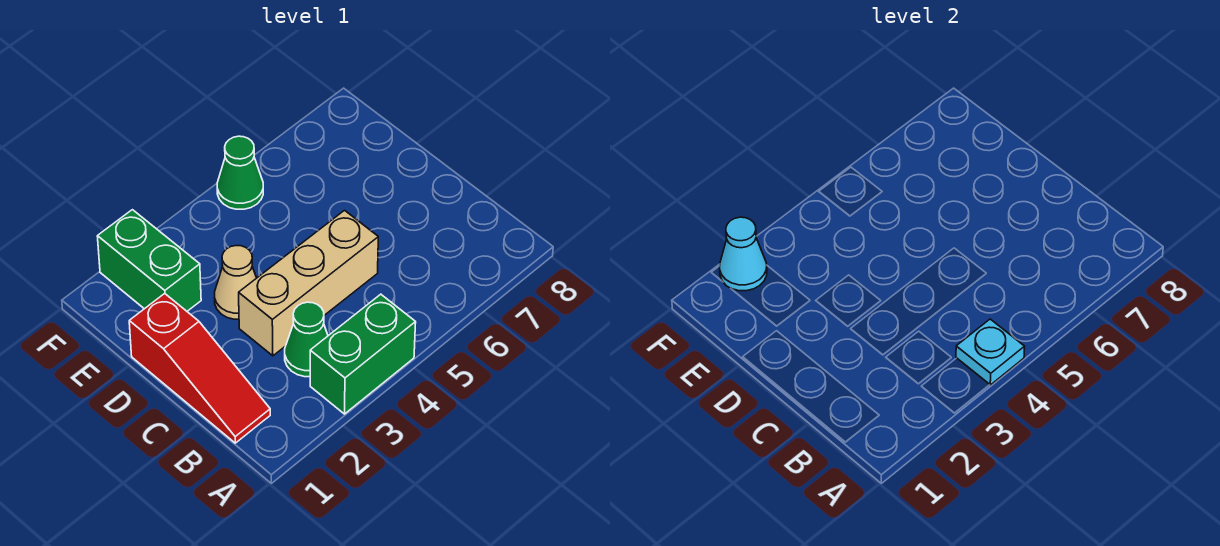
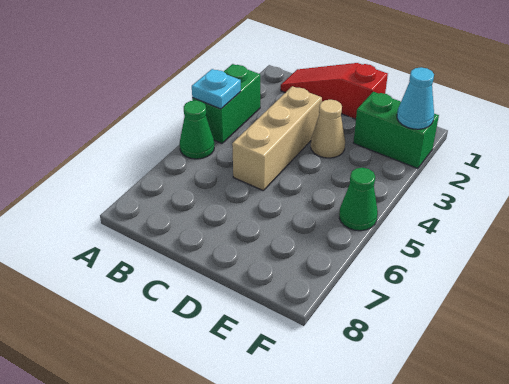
green 1x1 cone [285,302,328,377] -> green 1x1 cone moved to [180,100,214,159]

